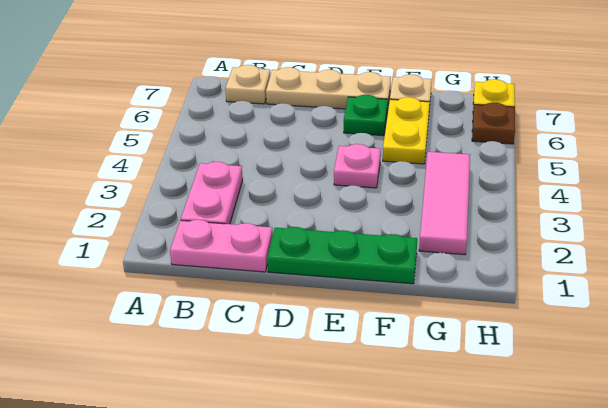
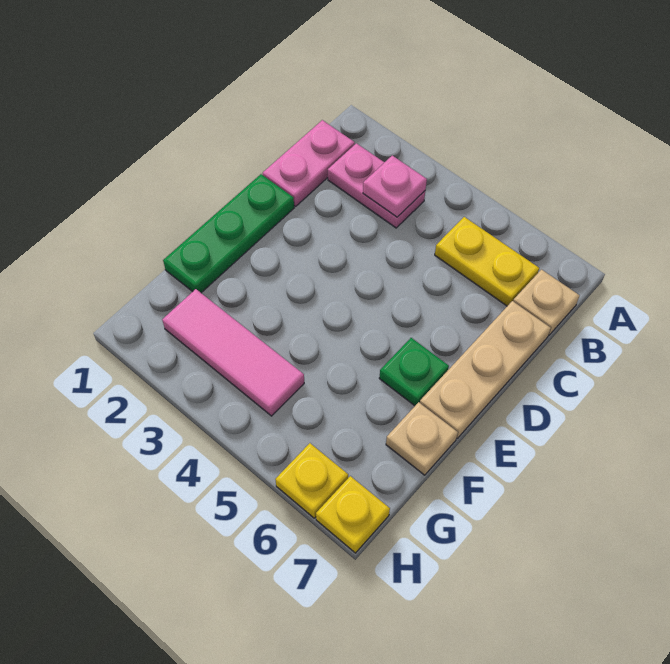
pink 1x1 plate [334,144,381,188] -> pink 1x1 plate moved to [363,156,427,217]
yellow 1x2 plate [383,97,430,164] -> yellow 1x2 plate moved to [435,217,539,306]
brown 1x1 plate [472,102,515,144] -> yellow 1x1 plate [275,443,348,518]

